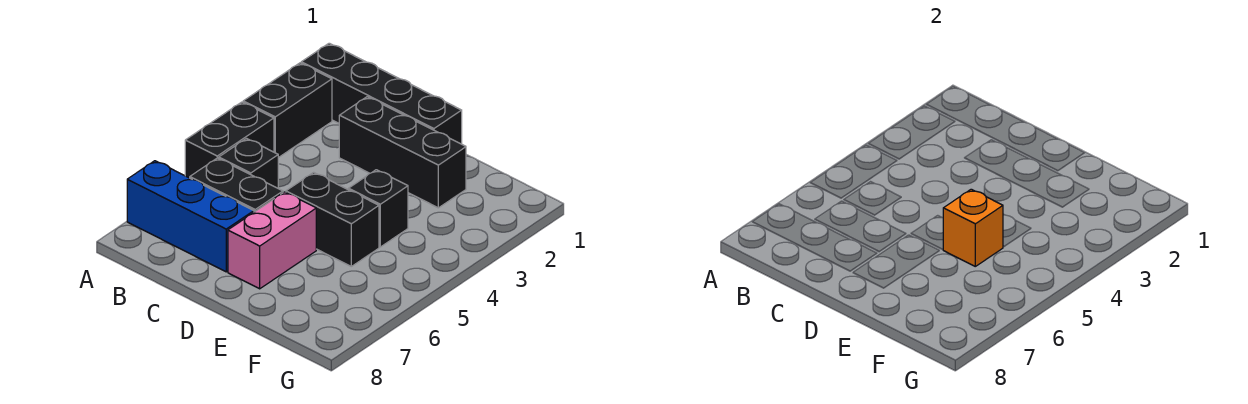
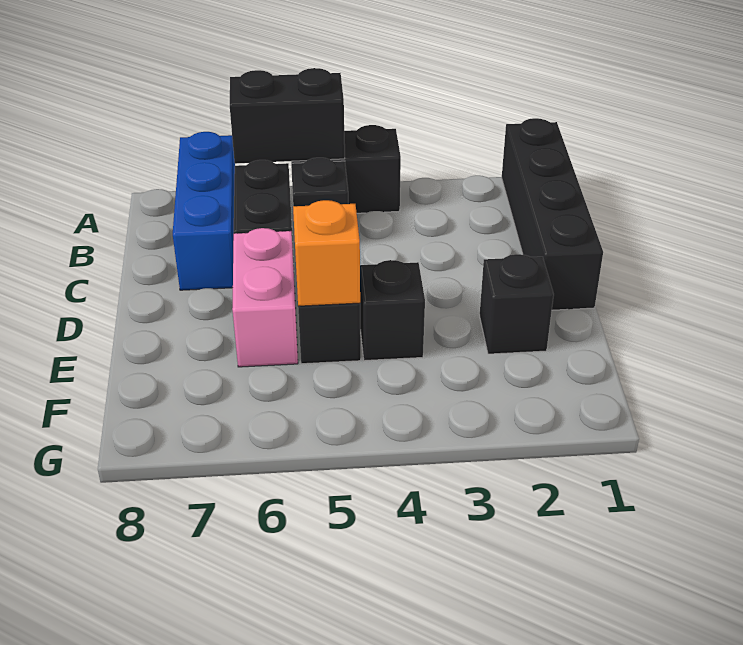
black 1x2 brick [243,63,332,158] -> black 1x2 brick moved to [230,68,345,164]
black 1x3 brick [339,97,466,208] -> black 1x1 brick [480,254,554,354]
pink 1x2 brick [228,192,316,289] -> pink 1x2 brick turned to [232,228,298,367]

